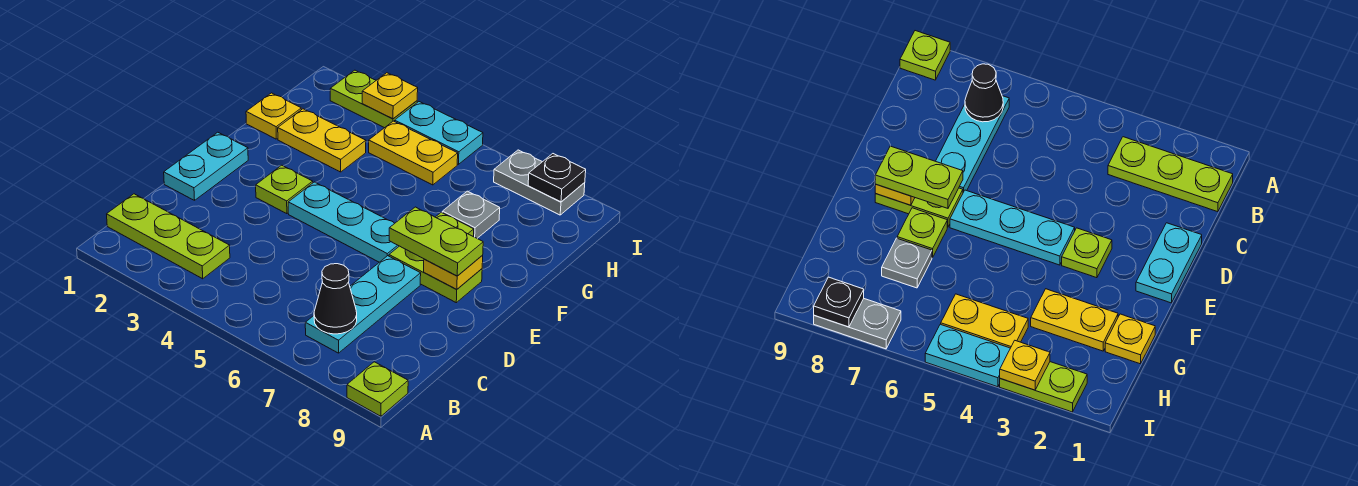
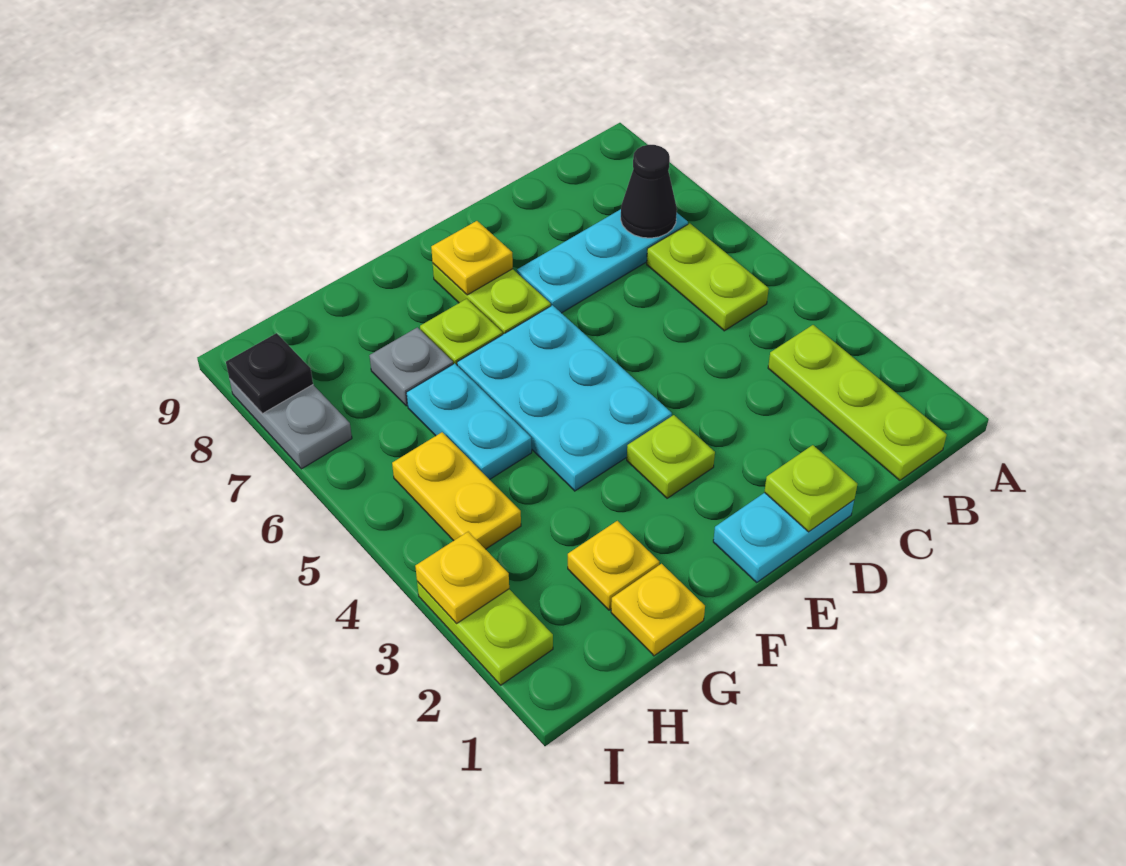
lime 1x1 plate [347,362,408,416] -> lime 1x1 plate moved to [764,445,857,532]
cyan 1x3 plate [288,182,399,262] -> cyan 2x3 plate [457,305,672,491]
lime 1x2 plate [389,207,483,276] -> lime 1x2 plate moved to [647,223,769,331]
yellow 1x2 plate [278,109,366,172] -> yellow 1x1 plate [568,521,659,610]
cyan 1x2 plate [395,102,483,164] -> cyan 1x2 plate moved to [406,363,532,480]

